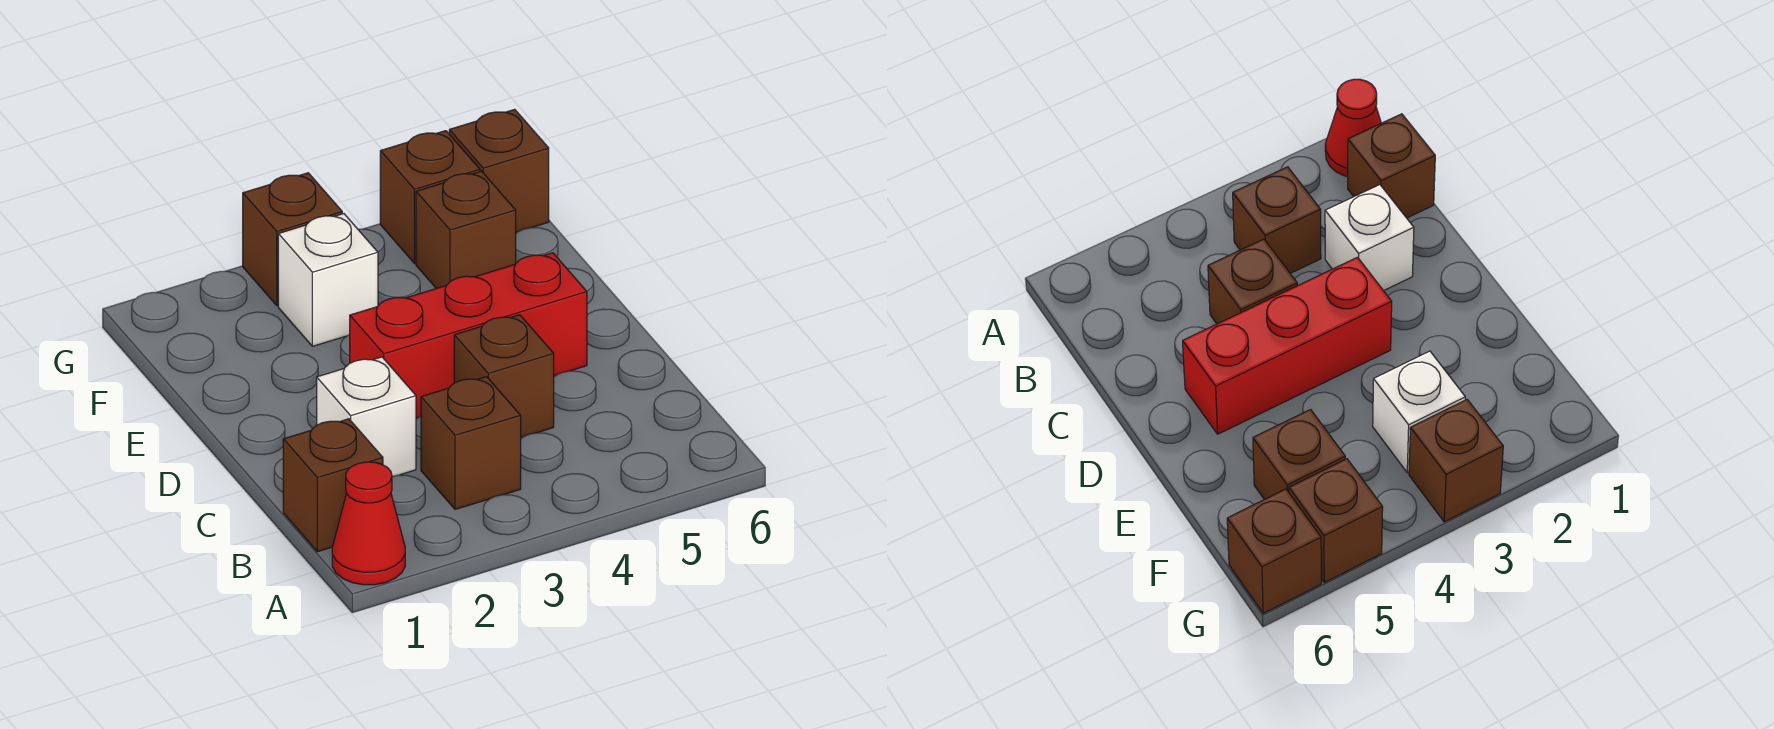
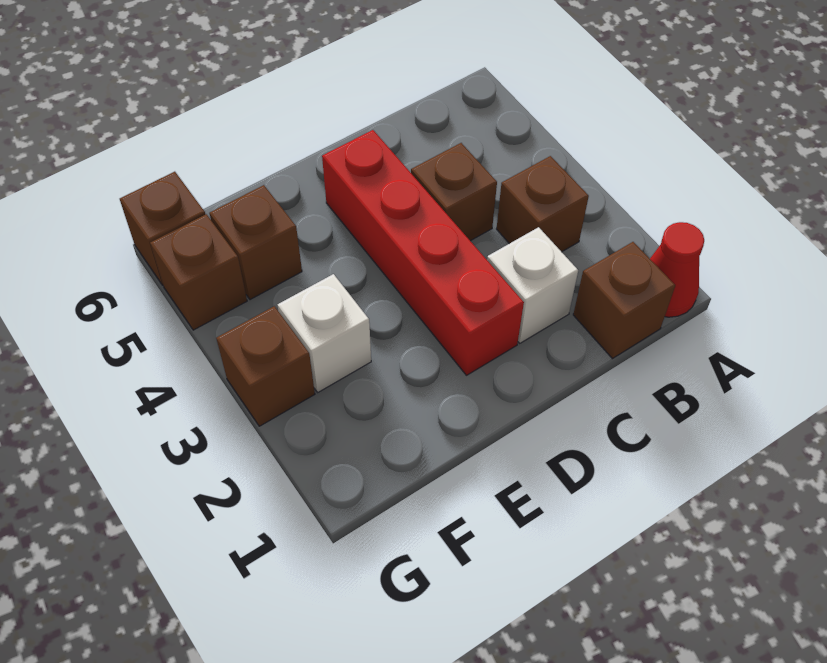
red 1x3 brick [350,253,587,418] -> red 1x4 brick [322,130,524,375]

